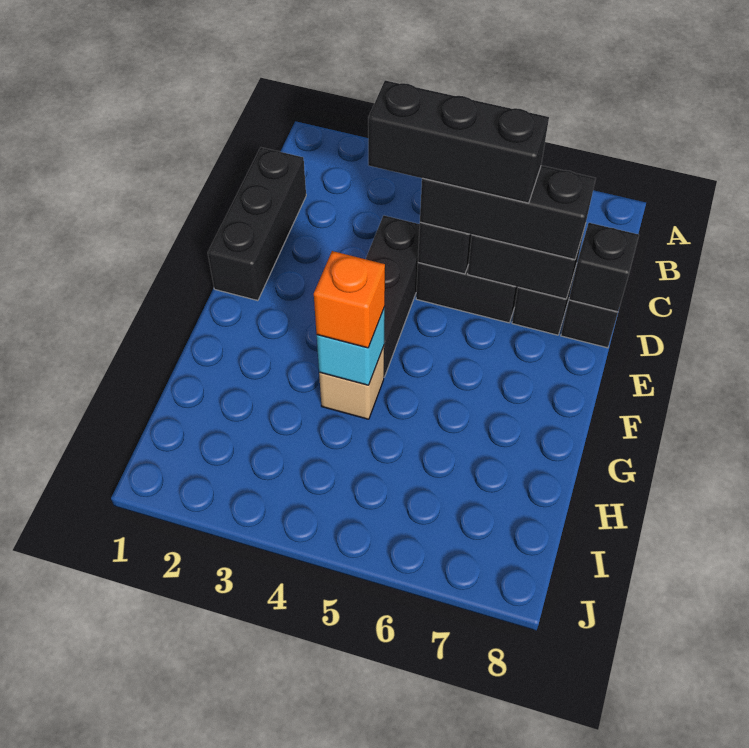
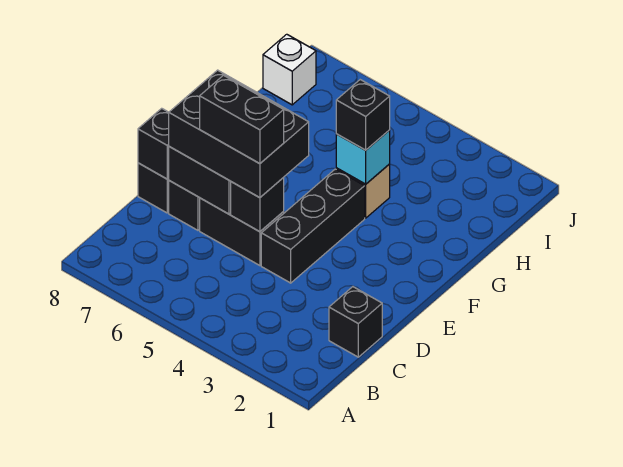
black 1x3 brick [208,147,306,301] -> black 1x1 brick [329,287,382,357]
black 1x3 brick [368,80,549,203] -> black 1x2 brick [200,75,284,164]
black 1x3 brick [420,165,596,260] -> black 2x3 brick [169,70,309,198]
orange 1x1 brick [314,251,385,348] -> black 1x1 brick [336,80,390,150]
none -> white 1x1 brick [263,34,316,105]

